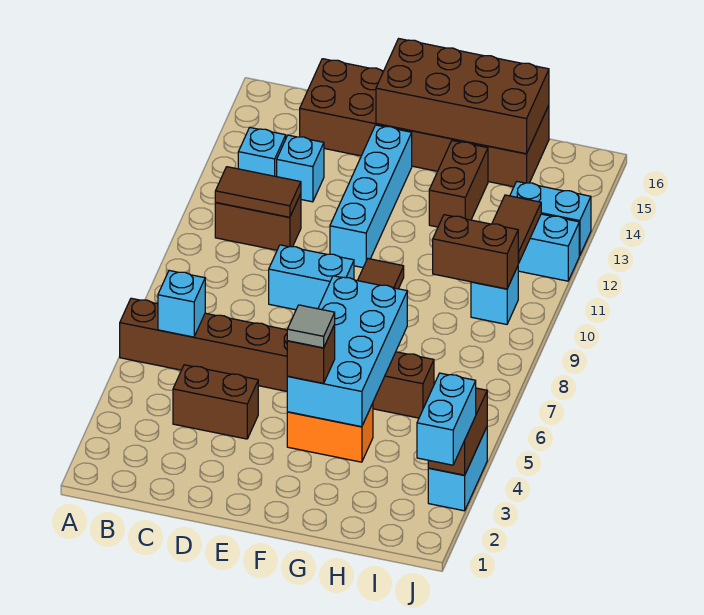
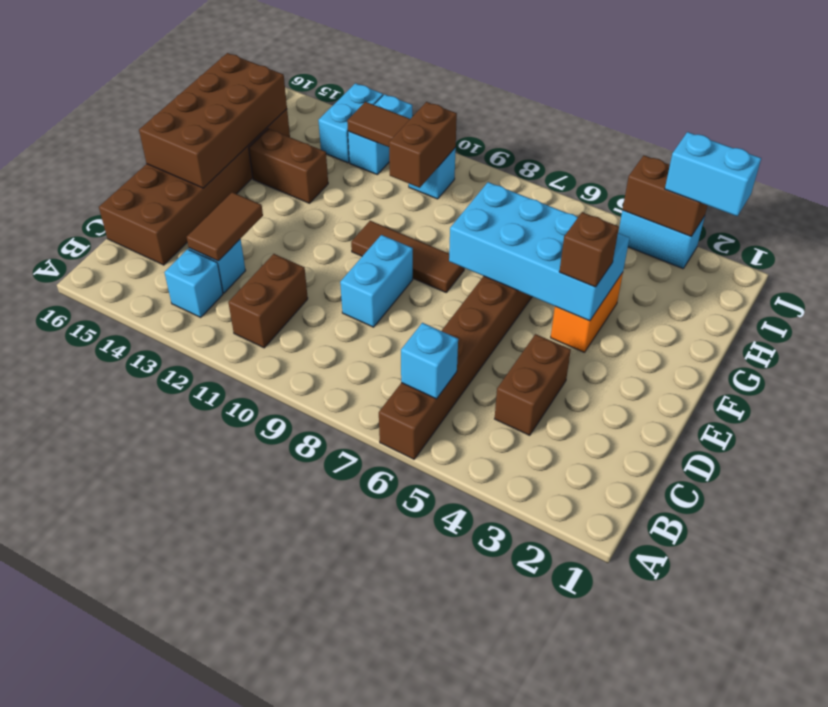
brown 1x2 tile [215,167,301,217] -> brown 1x2 tile moved to [187,192,263,261]
cyan 1x4 brick [330,125,412,268] -> none
grey 1x1 tile [287,305,335,348] -> none

